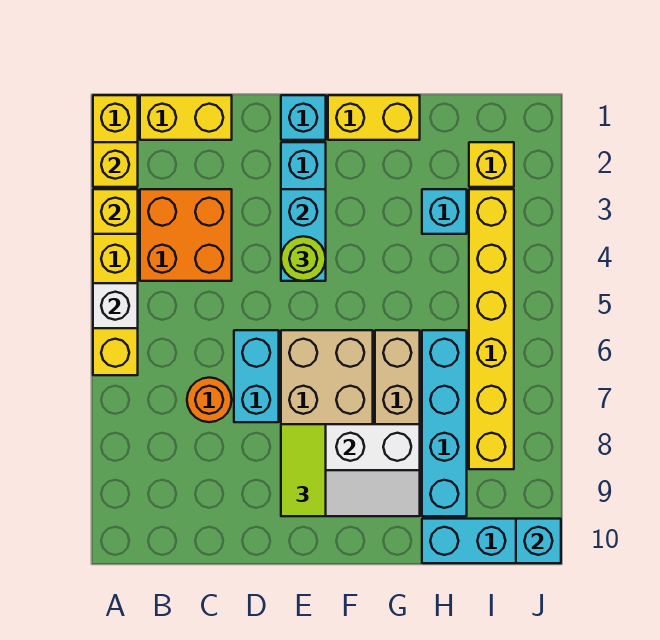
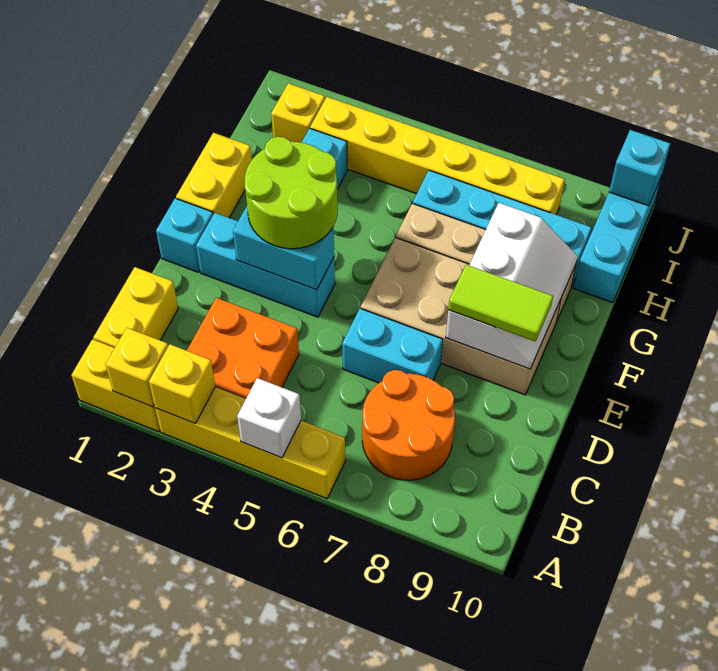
orange 1x1 round brick [187,378,232,422] -> orange 2x2 round brick [362,370,455,480]
lime 1x1 round brick [281,236,326,281] -> lime 2x2 round brick [244,137,338,249]

